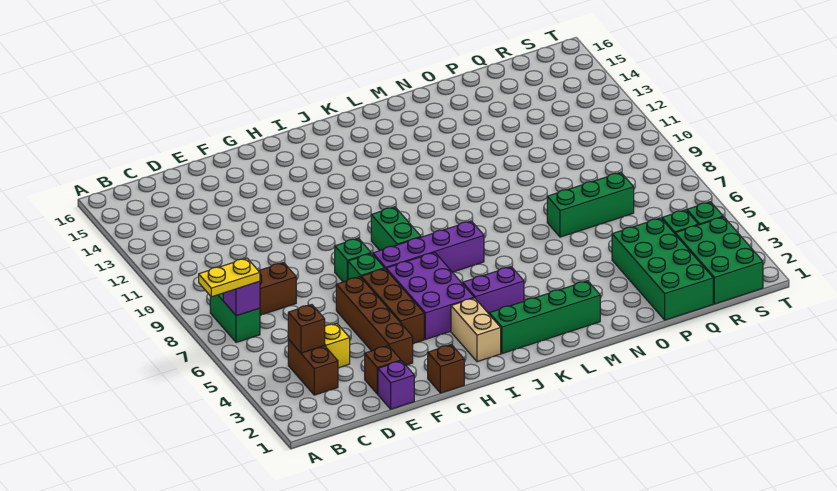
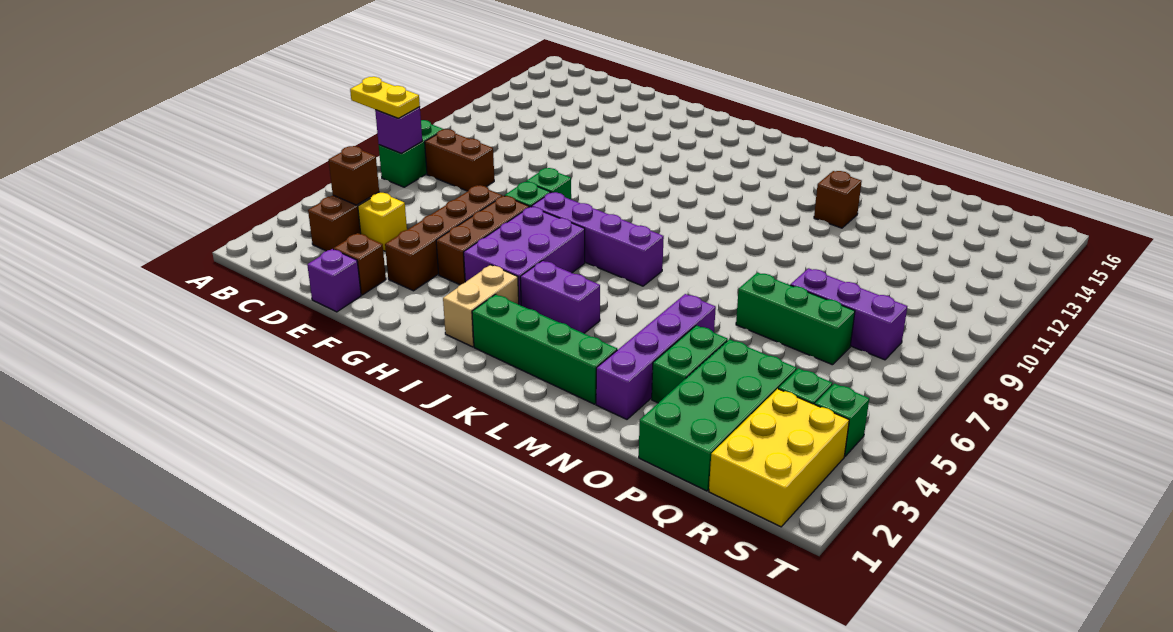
brown 1x1 brick [428,345,464,393] -> brown 1x1 brick moved to [814,171,862,228]
green 1x2 brick [371,207,421,250] -> green 1x2 brick moved to [652,325,728,403]
none -> purple 1x4 brick [596,294,716,419]
none -> purple 1x3 brick [791,268,907,360]
green 2x3 brick [675,217,763,304] -> yellow 2x3 brick [709,389,849,527]

